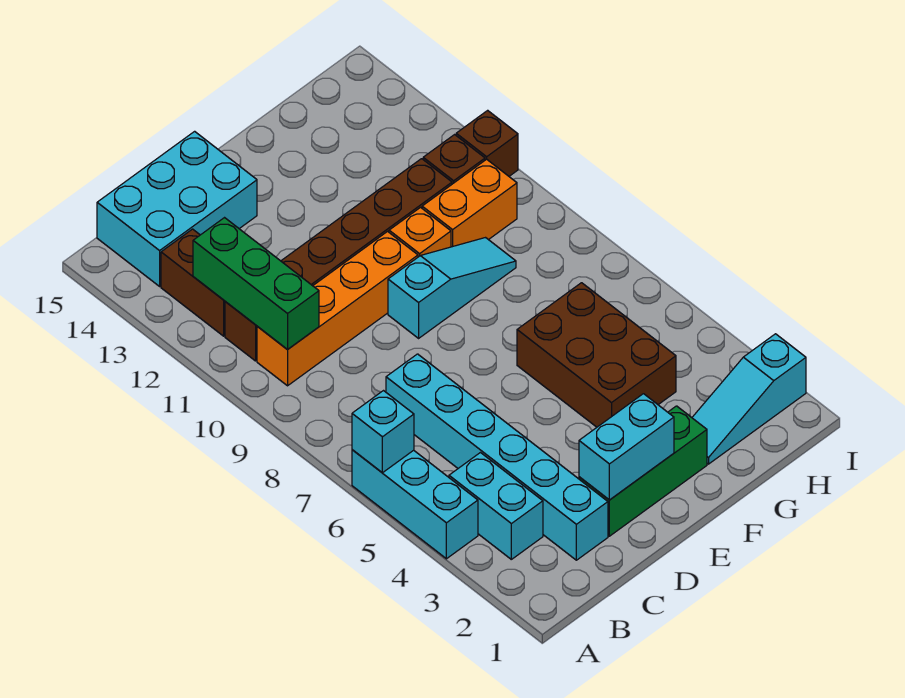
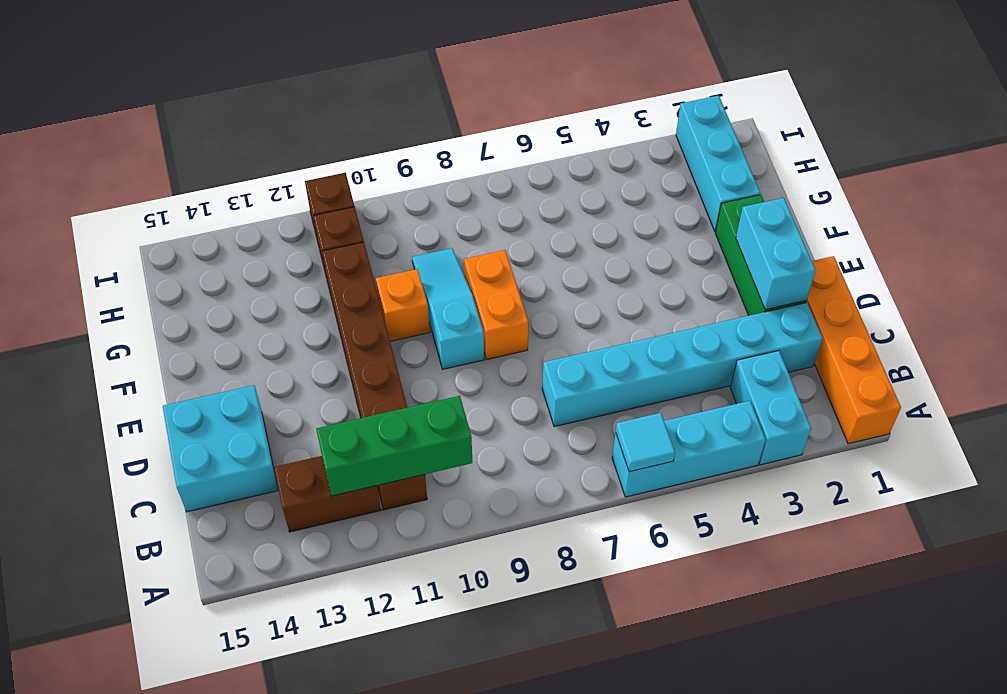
cyan 1x1 brick [352,391,414,473] -> cyan 1x1 tile [616,413,675,472]
cyan 1x2 brick [449,453,543,559] -> cyan 1x2 brick turned to [730,351,811,465]
orange 1x4 brick [257,232,418,386] -> orange 1x4 brick moved to [806,256,901,444]
cyan 2x3 brick [97,131,257,286] -> cyan 2x2 brick [163,385,278,512]
brown 2x3 brick [517,283,676,427] -> none
cyan 1x3 slope [692,334,806,464] -> cyan 1x3 brick [676,95,760,232]
orange 1x2 brick [422,159,517,247] -> orange 1x2 brick moved to [464,250,528,359]

